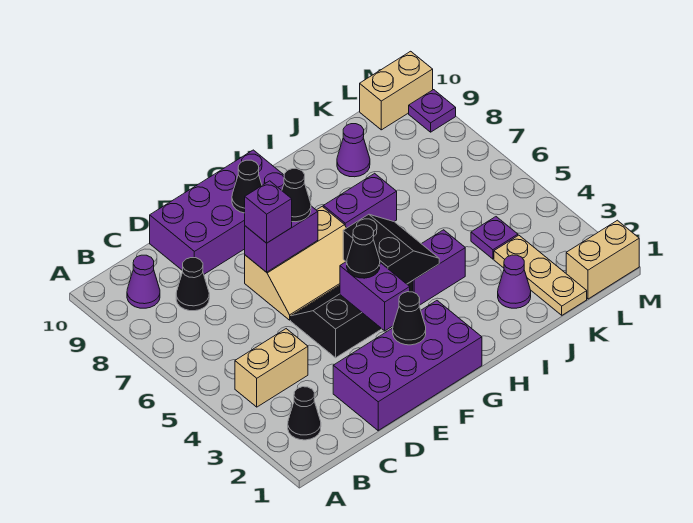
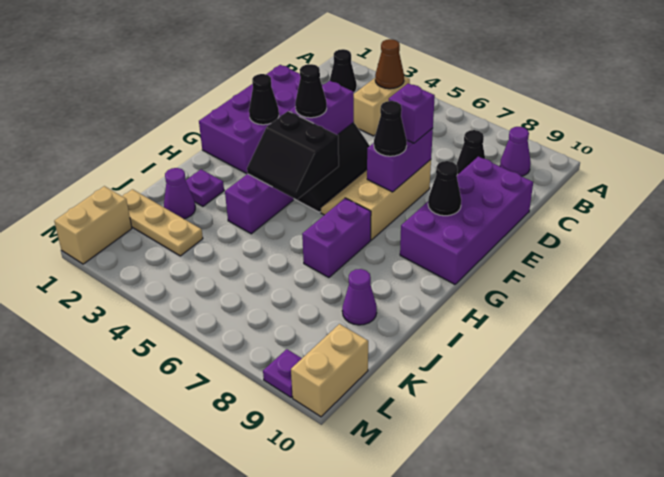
none -> brown 1x1 cone [375,39,404,89]
purple 1x2 brick [340,261,410,331] -> purple 1x2 brick turned to [289,81,354,135]
purple 1x1 plate [471,217,518,259] -> purple 1x1 plate moved to [186,169,224,206]

